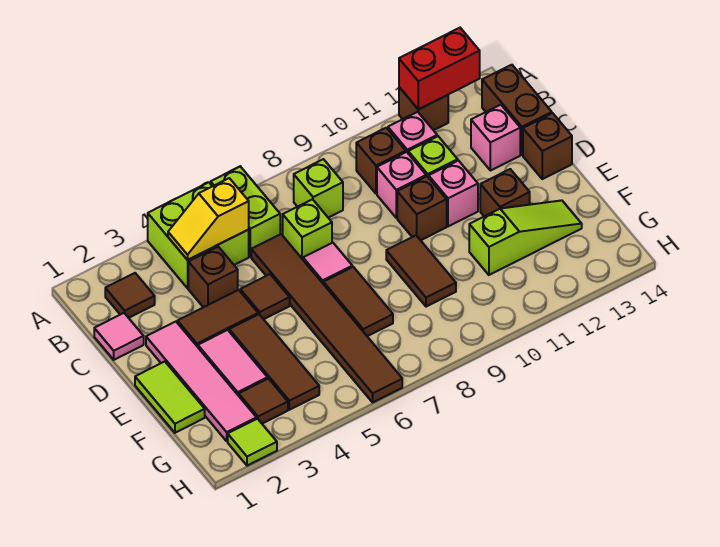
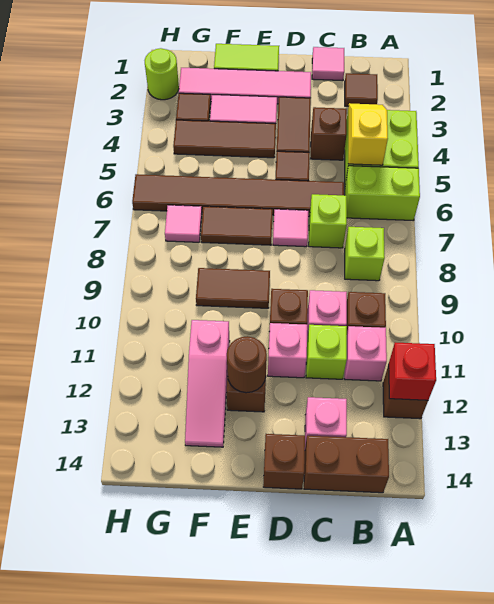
red 1x2 brick [399,28,480,109] -> red 1x1 brick [389,342,436,400]
none -> brown 1x1 round brick [227,336,267,393]
lime 1x3 slope [469,200,582,275] -> pink 1x3 slope [185,320,230,447]
none -> pink 1x1 tile [165,205,202,242]
lime 1x1 tile [228,419,277,466] -> lime 1x1 round brick [145,48,179,100]

